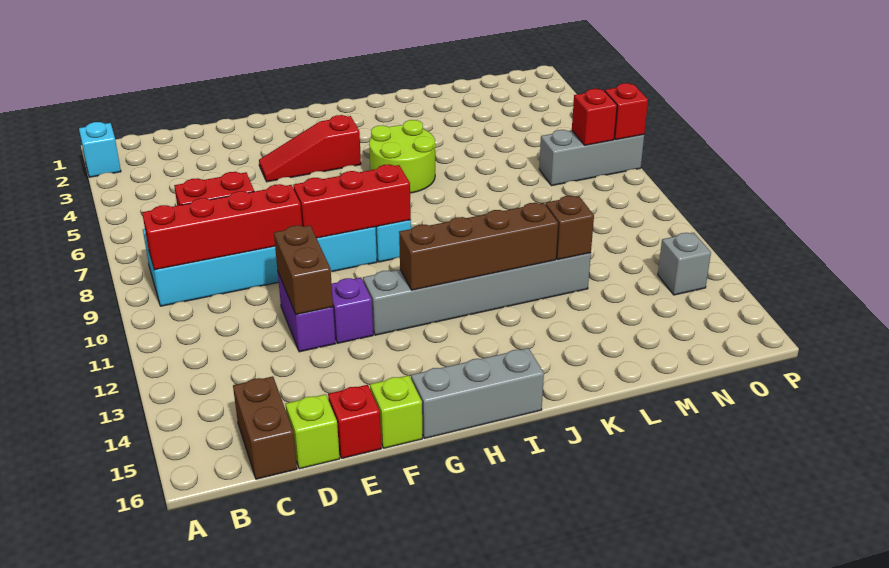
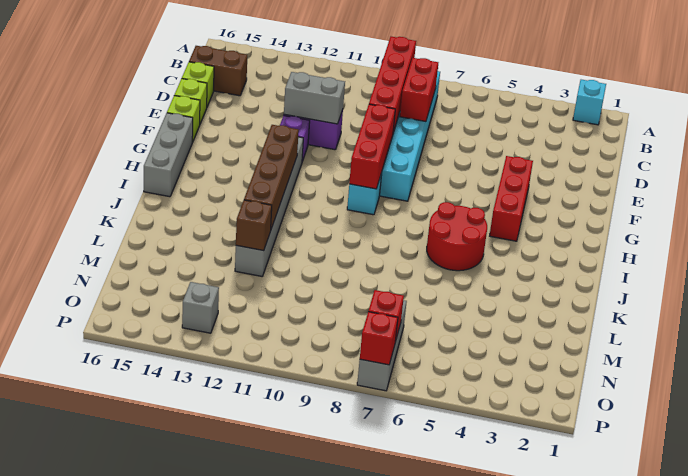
brown 1x2 brick [274,225,333,315] -> grey 1x2 brick [284,72,345,124]
red 1x1 brick [328,385,381,458] -> lime 1x1 brick [174,79,207,124]
red 1x3 slope [259,115,361,182] -> red 1x3 brick [490,156,533,241]
lime 2x2 round brick [369,120,435,193] -> red 2x2 round brick [427,202,487,271]

